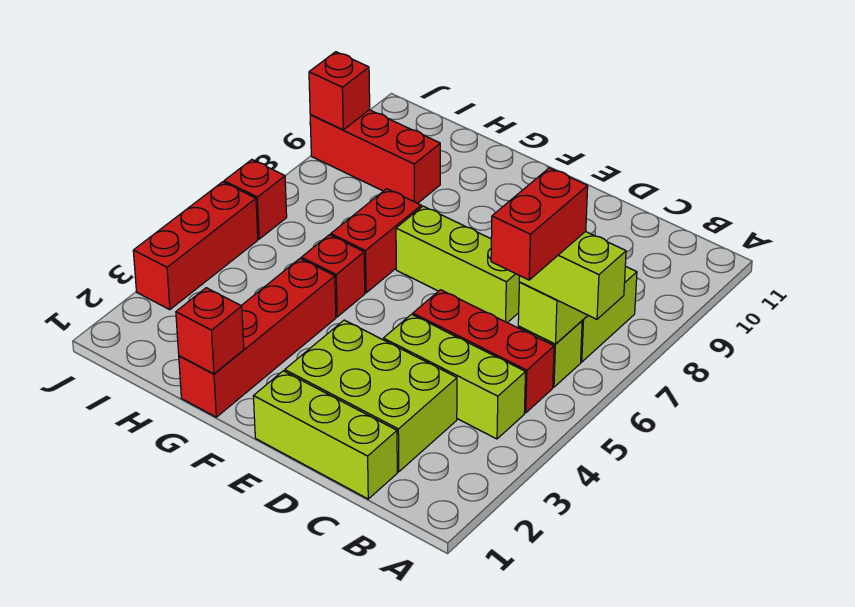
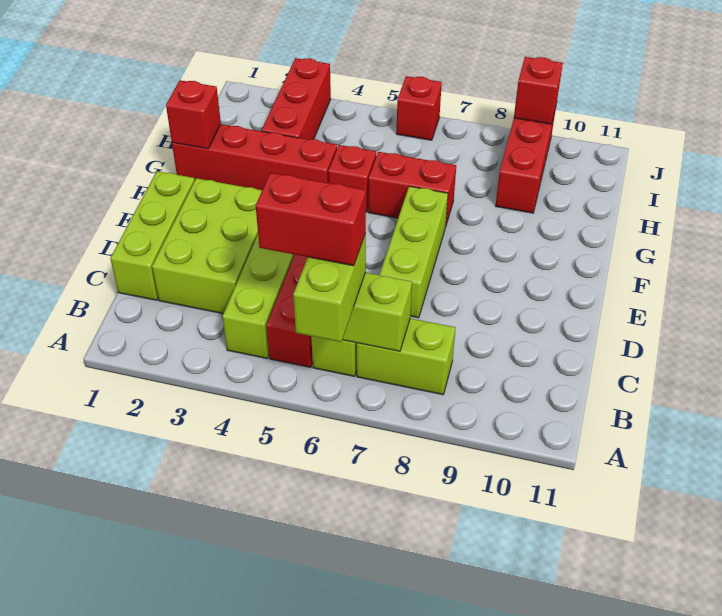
red 1x3 brick [133,182,258,310] -> red 1x3 brick turned to [262,58,331,140]

